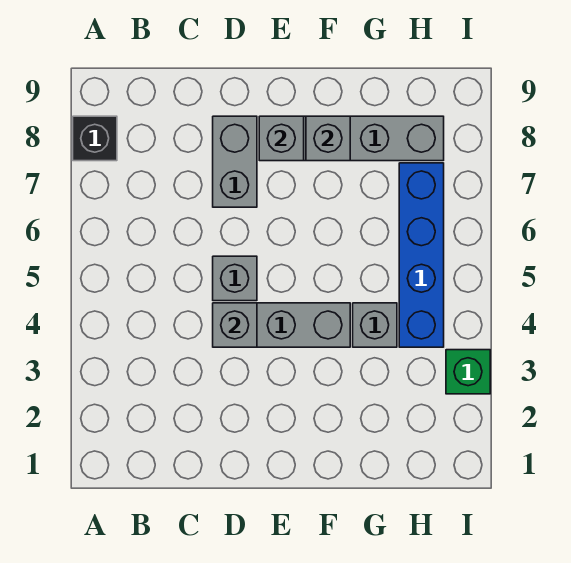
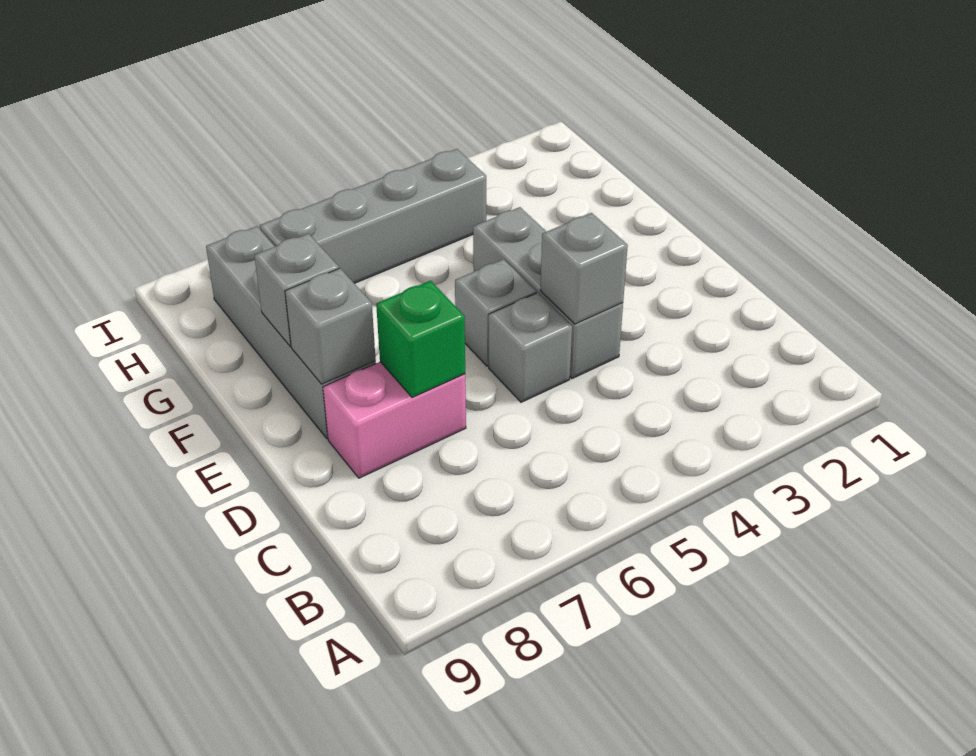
black 1x1 brick [73,116,117,161] -> none
grey 1x2 brick [213,116,257,207] -> pink 1x2 brick [323,362,466,478]
grey 1x1 brick [353,303,397,347] -> grey 1x1 brick moved to [455,259,536,366]
blue 1x4 brick [399,163,444,347] -> grey 1x4 brick [260,149,486,283]
green 1x1 brick [446,350,490,394] -> green 1x1 brick moved to [376,281,465,398]

